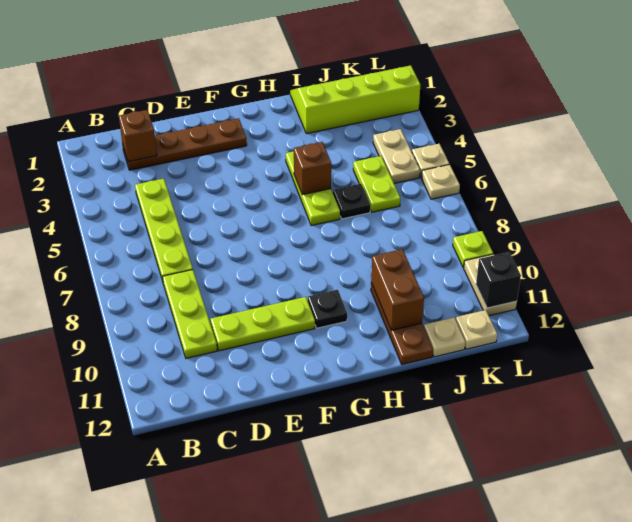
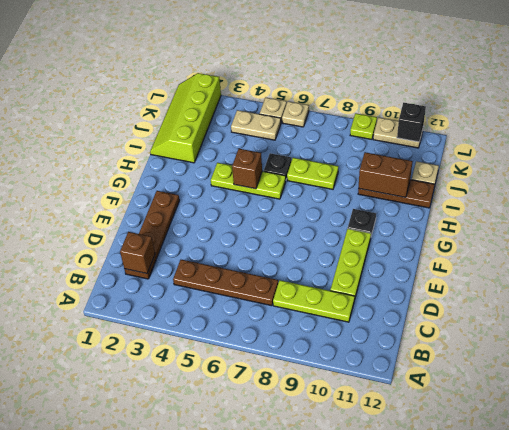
lime 1x4 plate [135,179,193,281] -> brown 1x4 plate [173,260,278,306]
lime 1x2 plate [353,156,400,212] -> lime 1x2 plate moved to [287,158,338,189]
tan 1x1 plate [456,310,497,349] -> none

